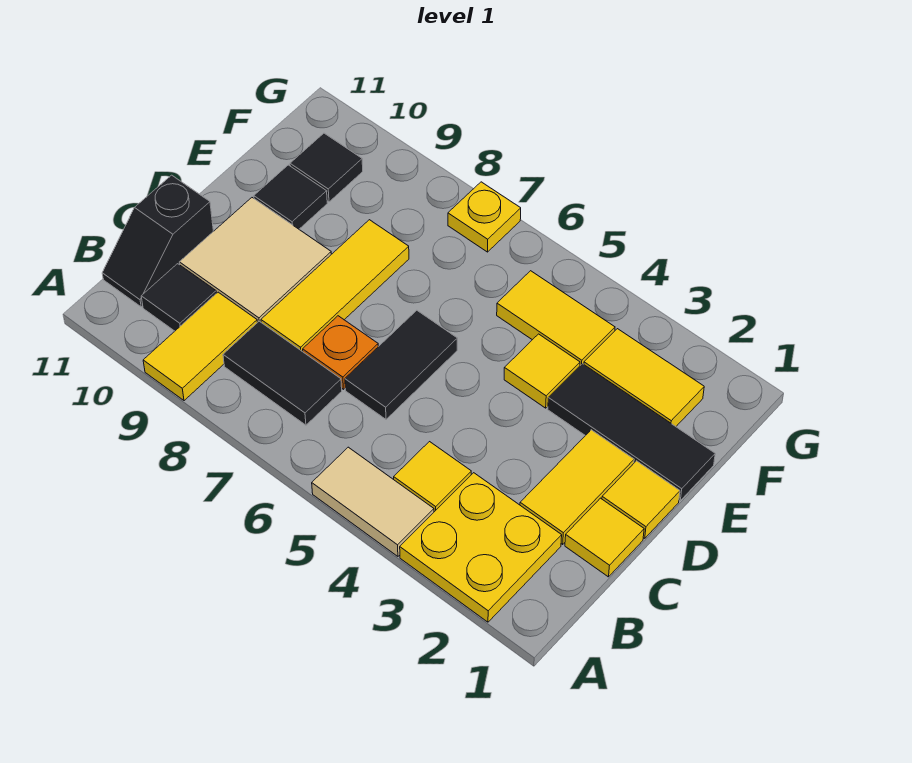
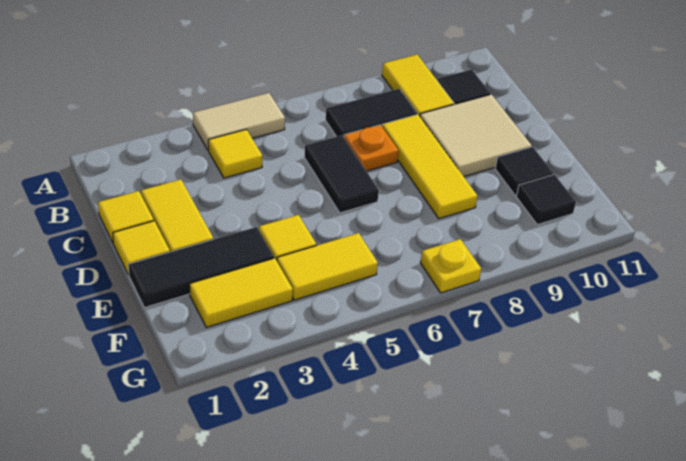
yellow 2x2 plate [400,473,562,622] -> none
black 1x2 slope [102,175,213,307] -> none

